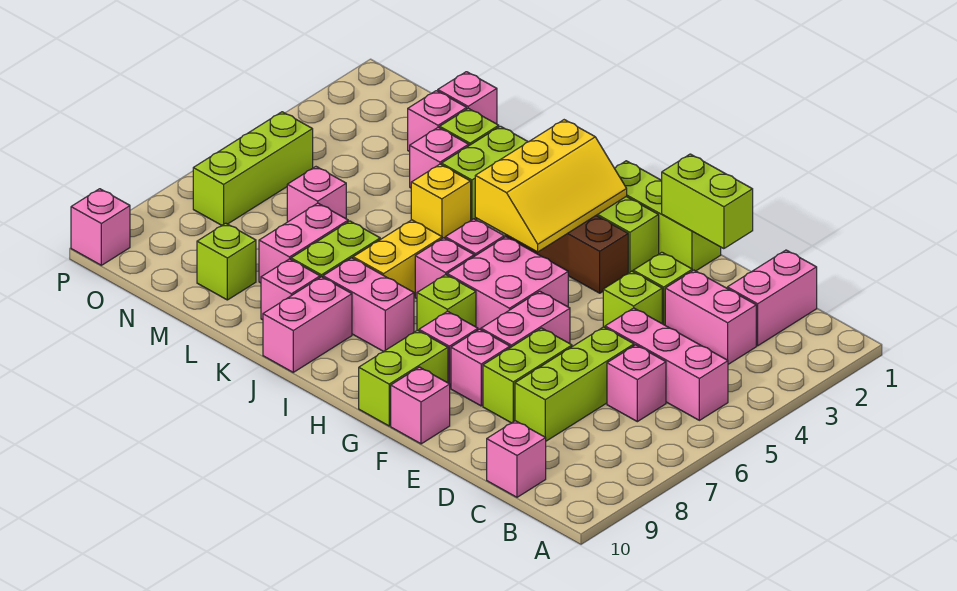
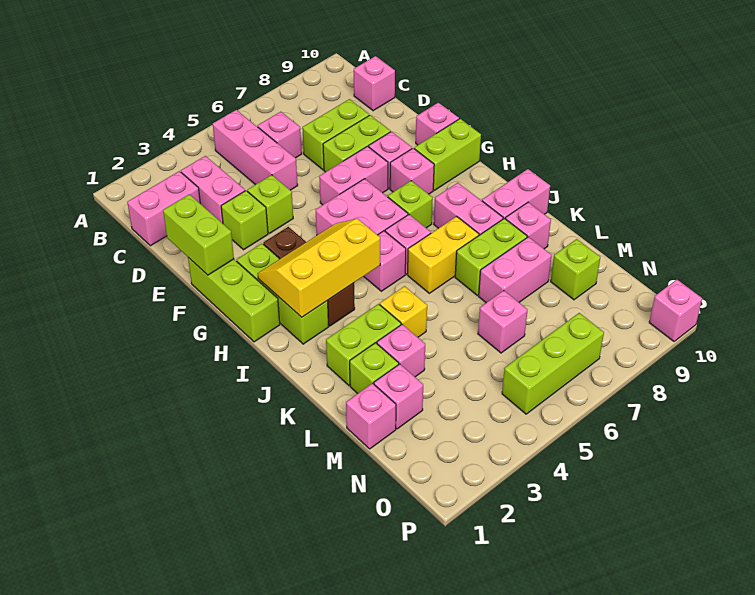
lime 1x3 brick [515,327,634,441] -> lime 1x2 brick [302,99,369,170]

